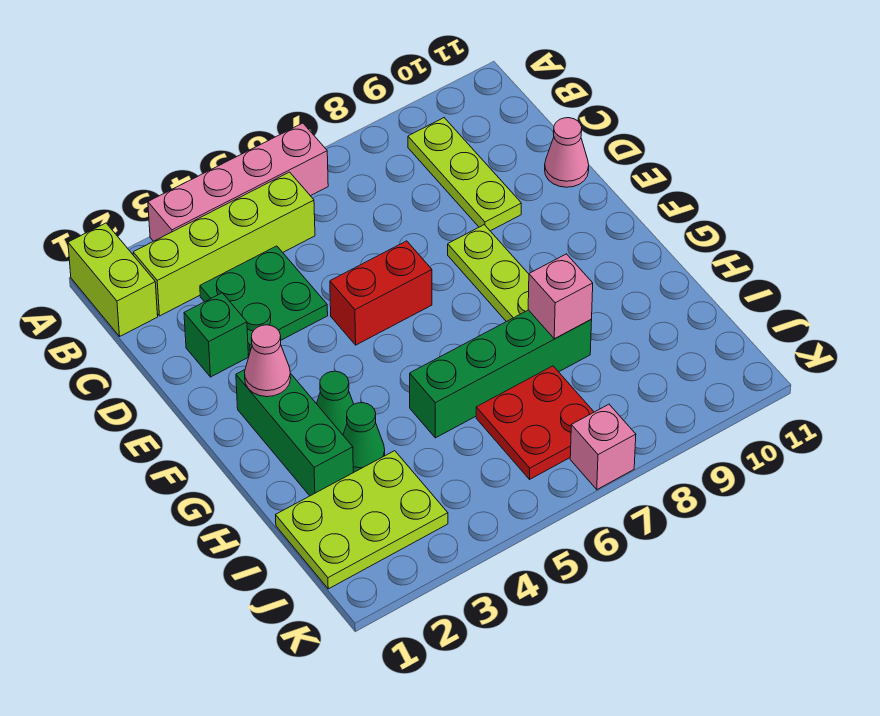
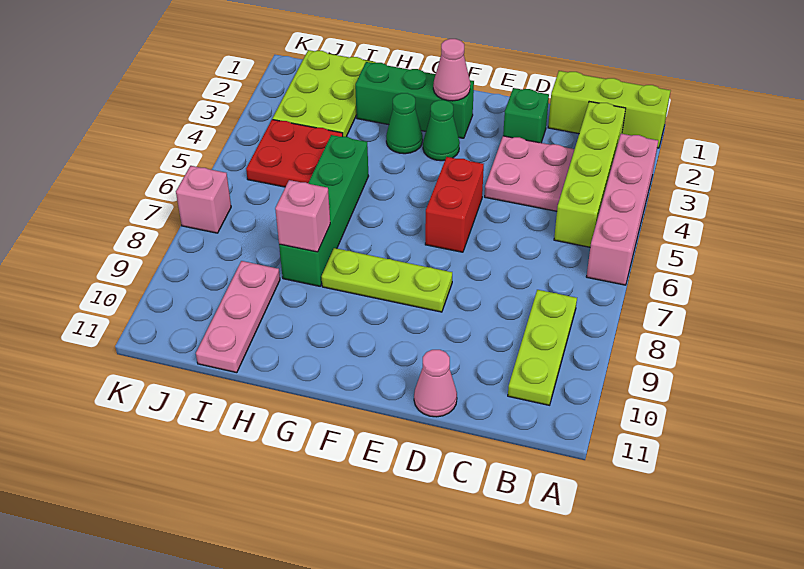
lime 1x2 brick [68,223,158,336] -> lime 1x3 brick [548,71,671,148]
lime 1x3 plate [408,118,521,231] -> lime 1x3 plate turned to [508,290,577,405]
green 2x2 plate [200,246,328,355] -> pink 2x2 plate [485,136,575,211]
green 1x1 cone [343,403,385,473] -> green 1x1 cone moved to [423,100,460,161]
red 2x2 plate [476,366,594,479] -> red 2x2 plate moved to [246,120,343,187]
none -> pink 1x3 plate [196,261,280,373]

